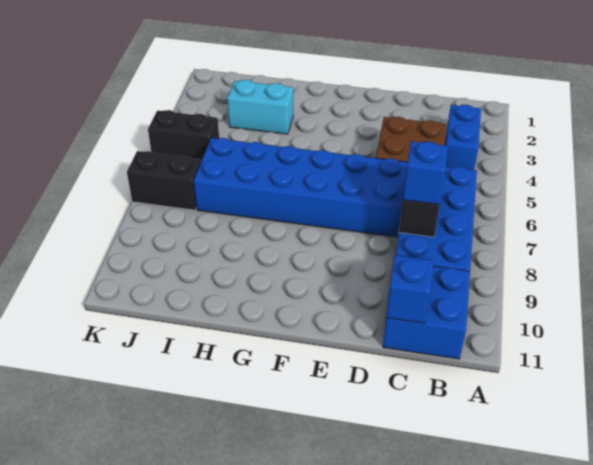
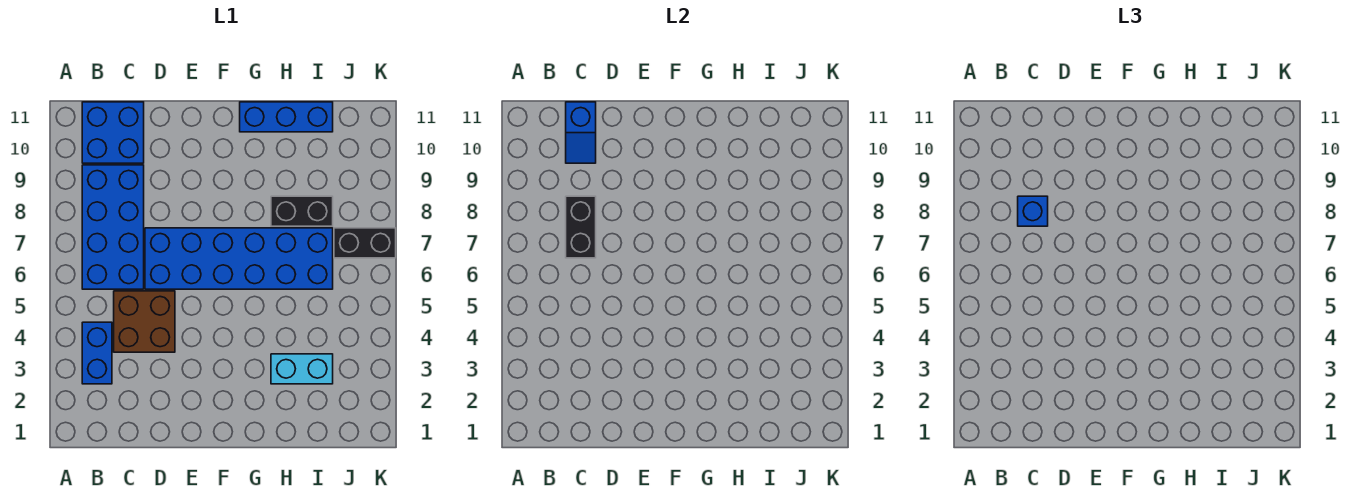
none -> blue 1x3 brick [240,102,333,132]
black 1x2 brick [148,110,219,161] -> black 1x2 brick moved to [271,196,333,226]

